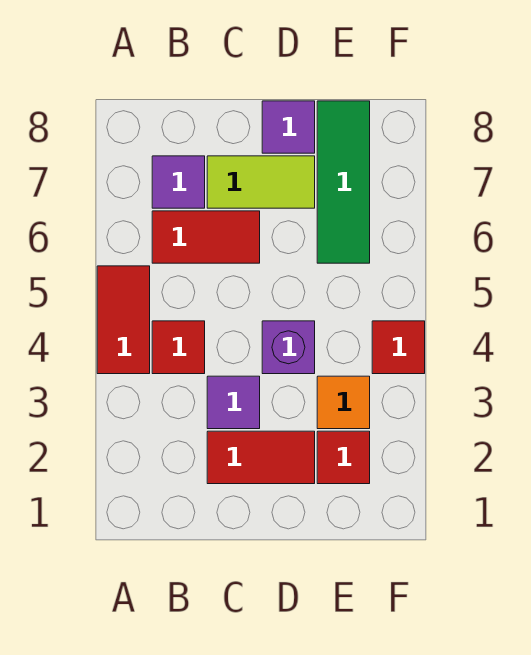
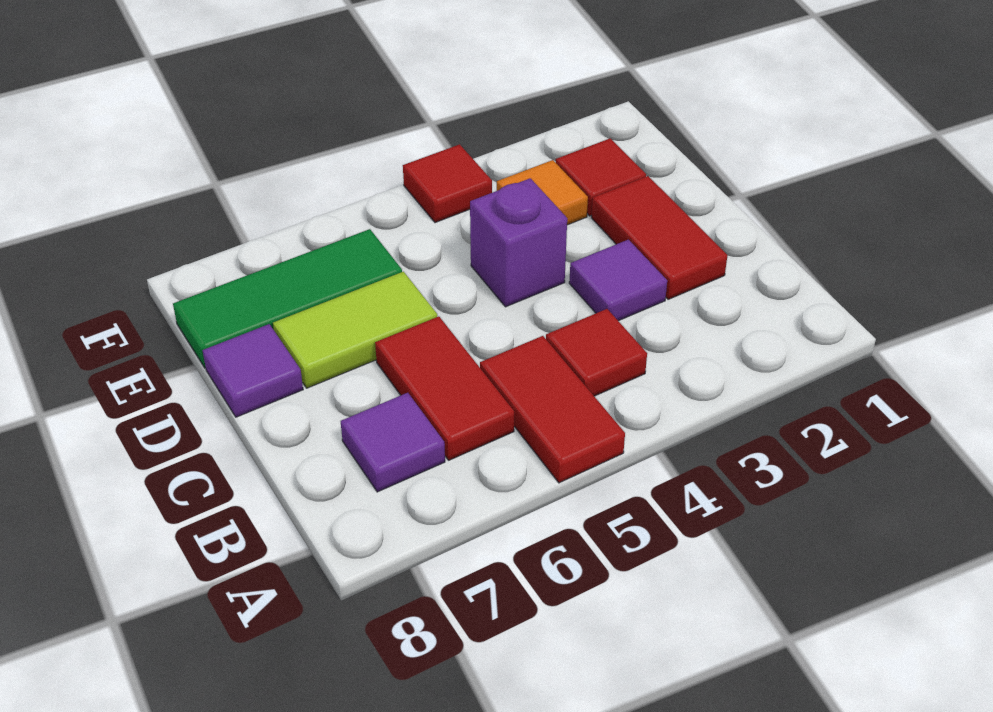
red 1x2 tile [97,266,150,374] -> red 1x2 tile turned to [480,336,625,483]
lime 1x2 tile [207,156,315,208] -> lime 1x2 tile turned to [273,272,437,388]

